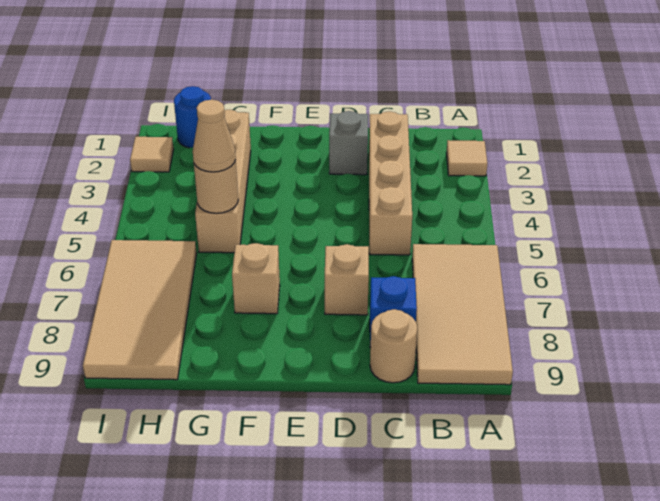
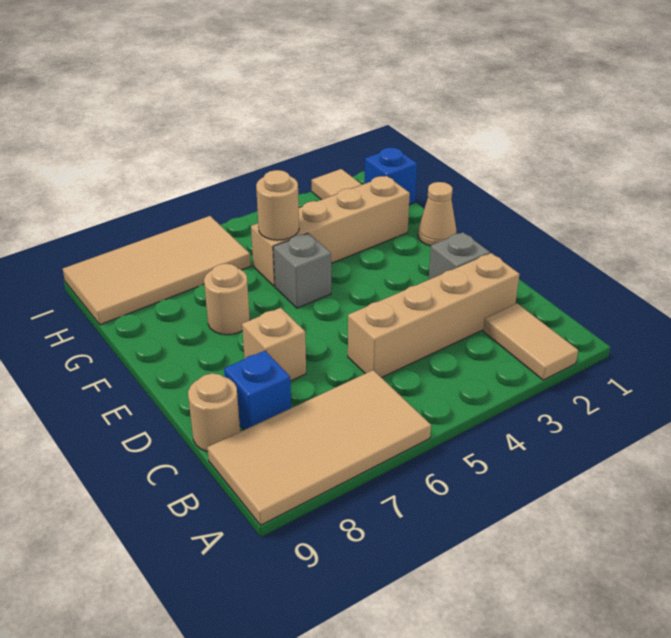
tan 1x1 tile [446,140,487,176] -> tan 1x2 tile [483,303,578,380]
none -> grey 1x1 brick [273,233,331,308]
tan 1x1 brick [232,243,280,314] -> tan 1x1 round brick [204,264,250,335]
tan 1x1 cone [193,100,236,172] -> tan 1x1 cone moved to [418,182,456,246]
blue 1x1 round brick [174,86,211,148] -> blue 1x1 brick [365,148,417,205]

